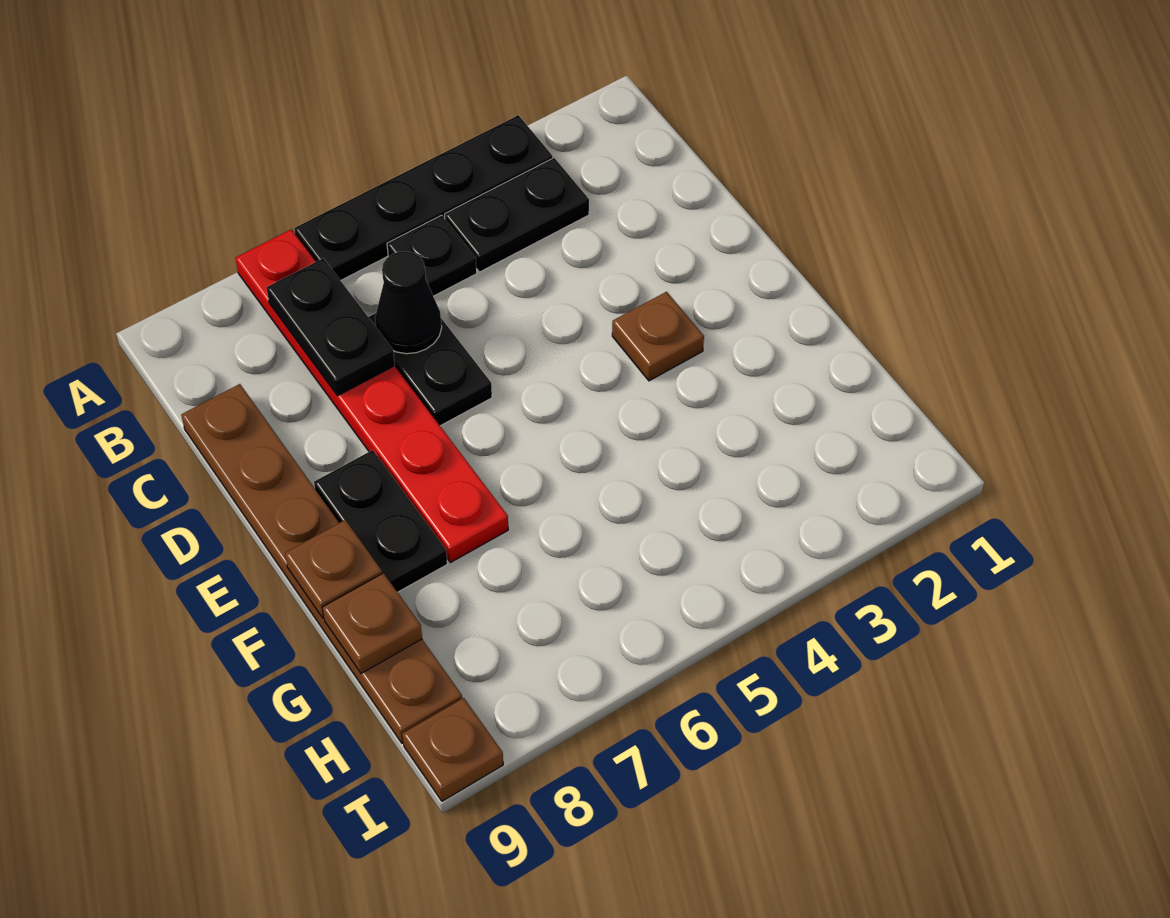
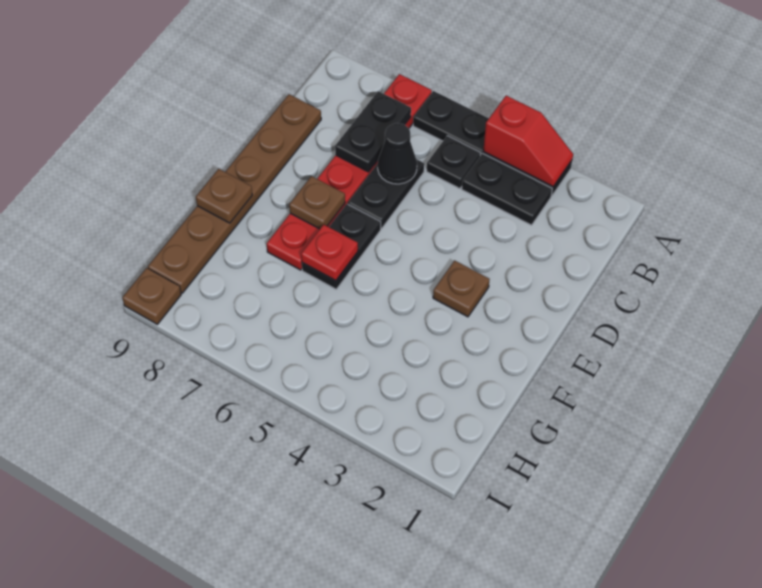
none -> red 1x2 slope [483,96,573,187]
black 1x2 plate [314,450,447,592] -> black 1x2 plate moved to [302,204,381,289]
none -> red 1x1 plate [301,224,358,281]
brown 1x1 plate [322,573,422,673] -> brown 1x1 plate moved to [289,176,345,229]

